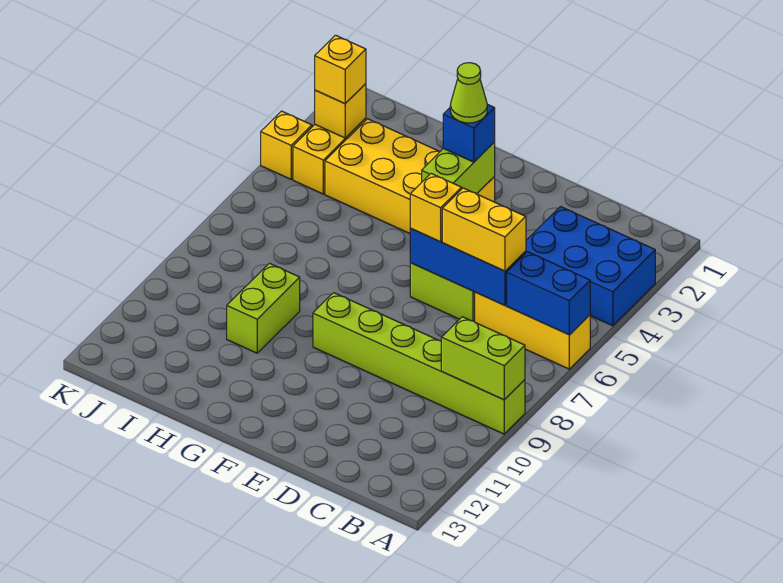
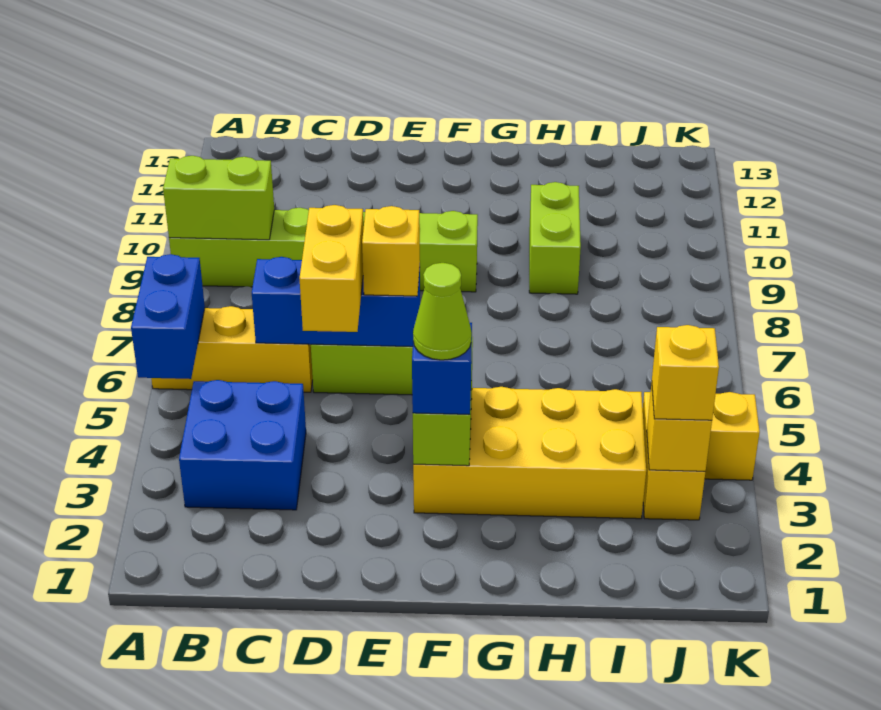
blue 2x3 brick [526,207,655,326] -> blue 2x2 brick [179,380,306,510]
blue 1x2 brick [507,252,590,335] -> blue 1x2 brick turned to [131,254,205,379]
yellow 1x2 brick [442,188,526,271] -> yellow 1x2 brick turned to [300,205,364,332]

